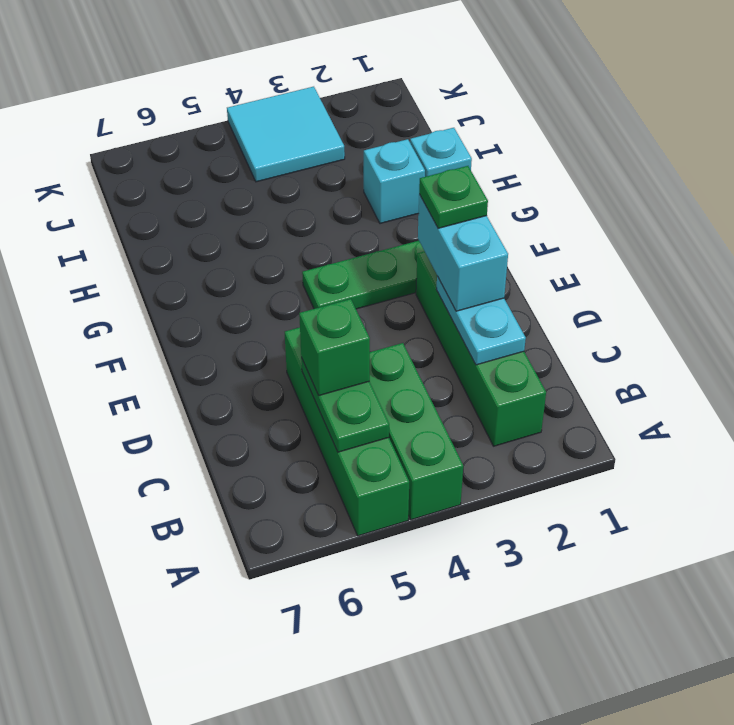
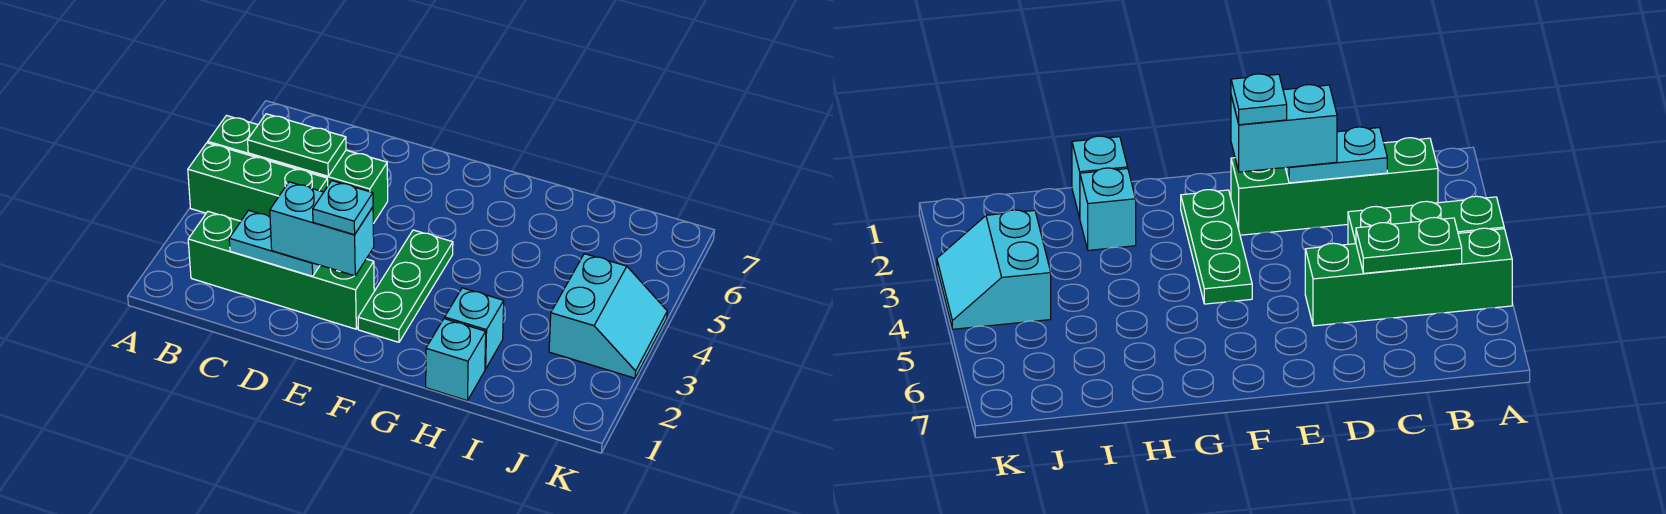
green 1x1 brick [299,299,370,396] -> none
green 1x1 plate [419,166,488,228] -> cyan 1x1 plate [313,181,373,235]
cyan 2x2 tile [227,87,345,182] -> cyan 2x2 slope [549,254,667,378]

